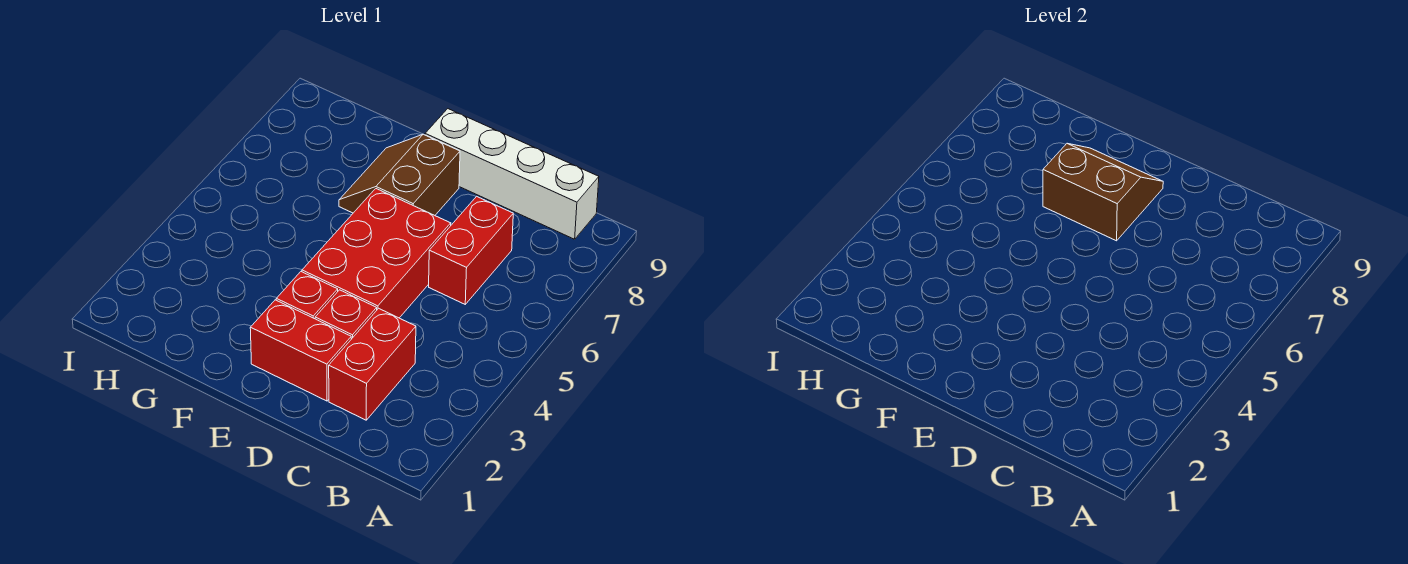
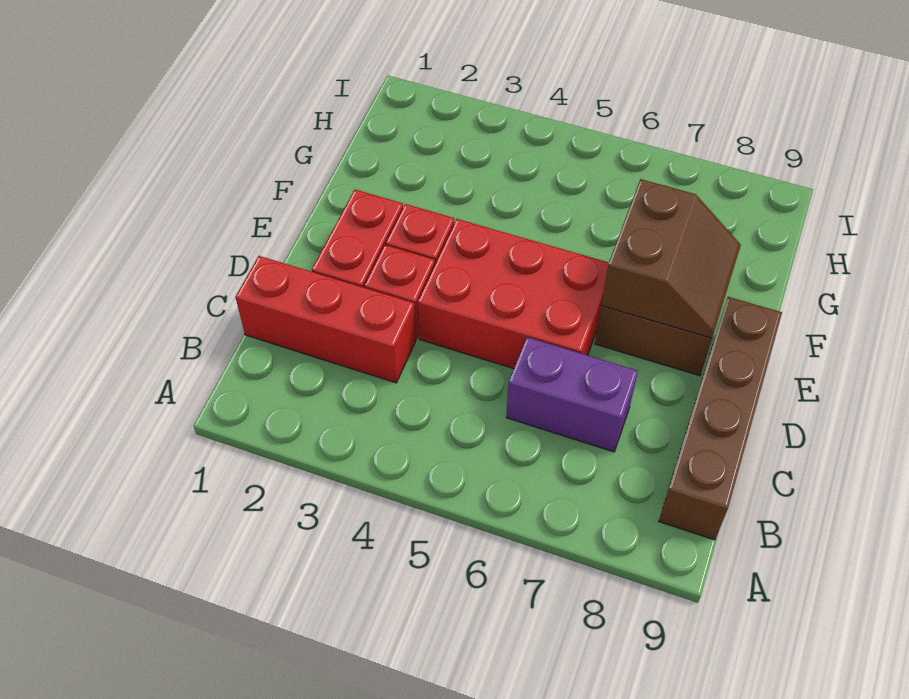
white 1x4 brick [425,109,599,239] -> brown 1x4 brick [659,297,782,540]
red 1x2 brick [329,308,416,420] -> red 1x3 brick [236,256,416,383]
red 1x2 brick [429,196,513,304] -> purple 1x2 brick [506,337,638,452]

